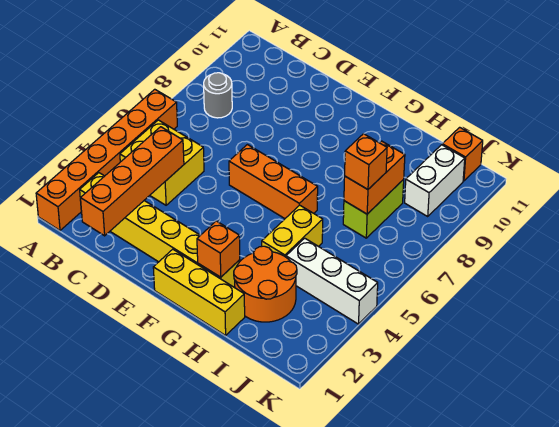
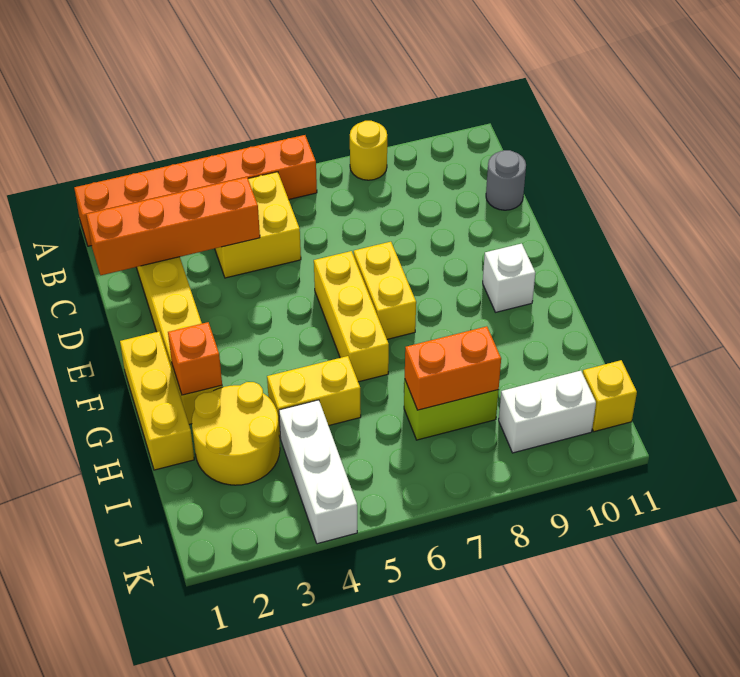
none -> yellow 1x1 round brick [350,121,387,180]
grey 1x1 round brick [204,73,232,118] -> grey 1x1 round brick moved to [486,150,526,210]
orange 1x3 brick [229,145,318,219] -> yellow 1x3 brick [314,251,389,382]
none -> yellow 1x2 brick [354,242,416,339]
none -> white 1x1 brick [483,244,535,312]
orange 2x2 round brick [234,246,297,322] -> yellow 2x2 round brick [192,382,280,485]
orange 1x1 brick [345,134,387,189] -> none
orange 1x1 brick [442,127,483,181] -> yellow 1x1 brick [583,360,637,432]

